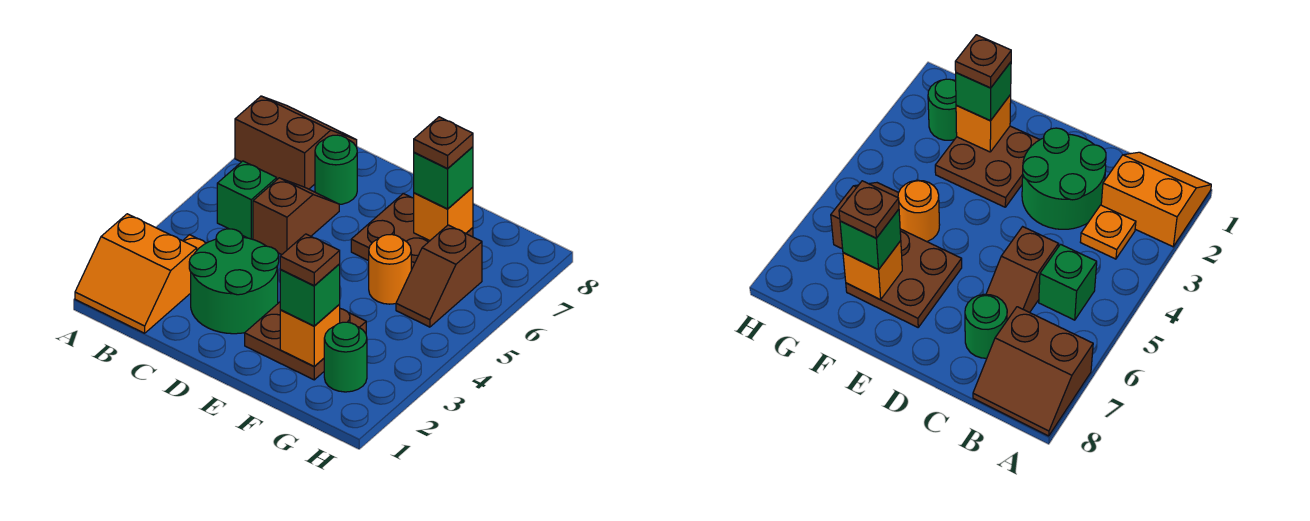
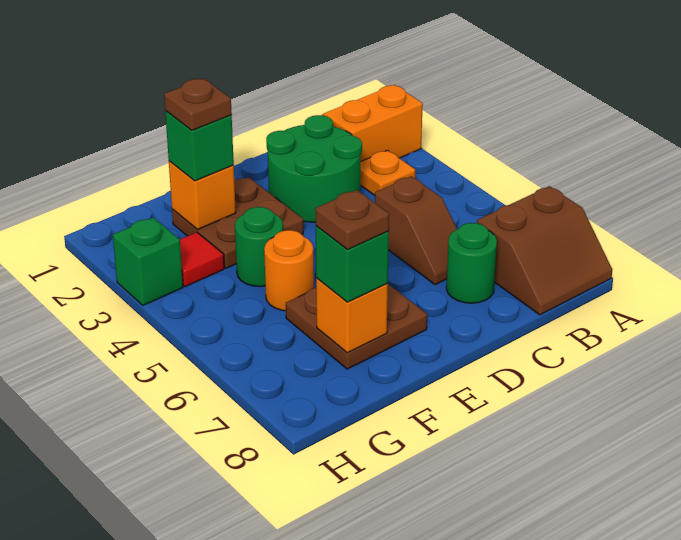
green 1x1 brick [217,161,277,239] -> green 1x1 brick moved to [113,217,183,305]
green 1x1 round brick [324,322,367,392] -> green 1x1 round brick moved to [235,207,283,287]
none -> red 1x1 tile [180,232,224,287]
brown 1x2 slope [396,225,482,327] -> none

